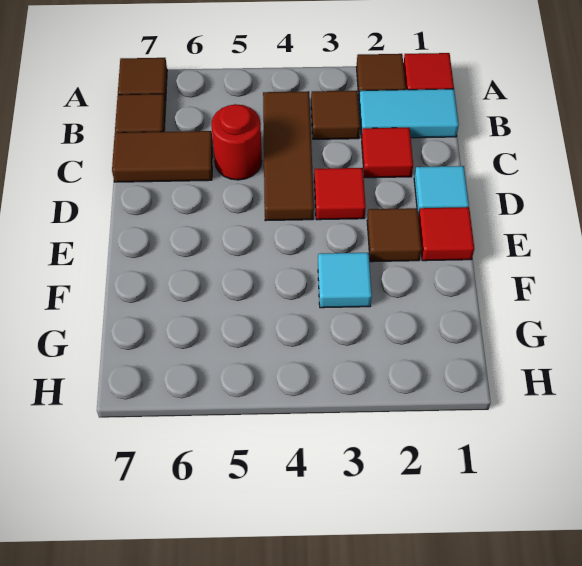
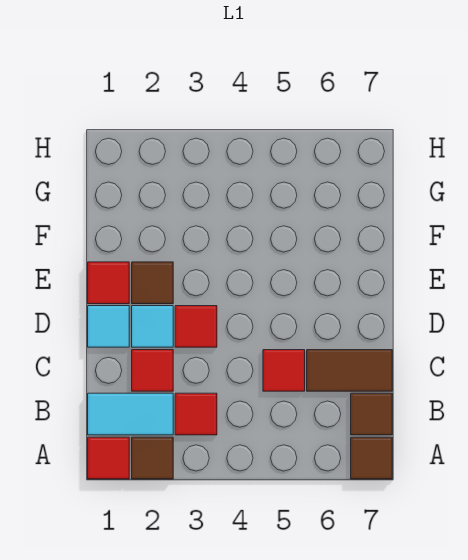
brown 1x1 tile [311,91,360,139] -> red 1x1 tile [175,393,217,435]
brown 1x3 tile [263,91,314,221] -> none
red 1x1 round brick [211,104,262,180] -> red 1x1 tile [263,350,305,391]
cyan 1x1 tile [318,253,372,308] -> cyan 1x1 tile moved to [132,306,173,347]

